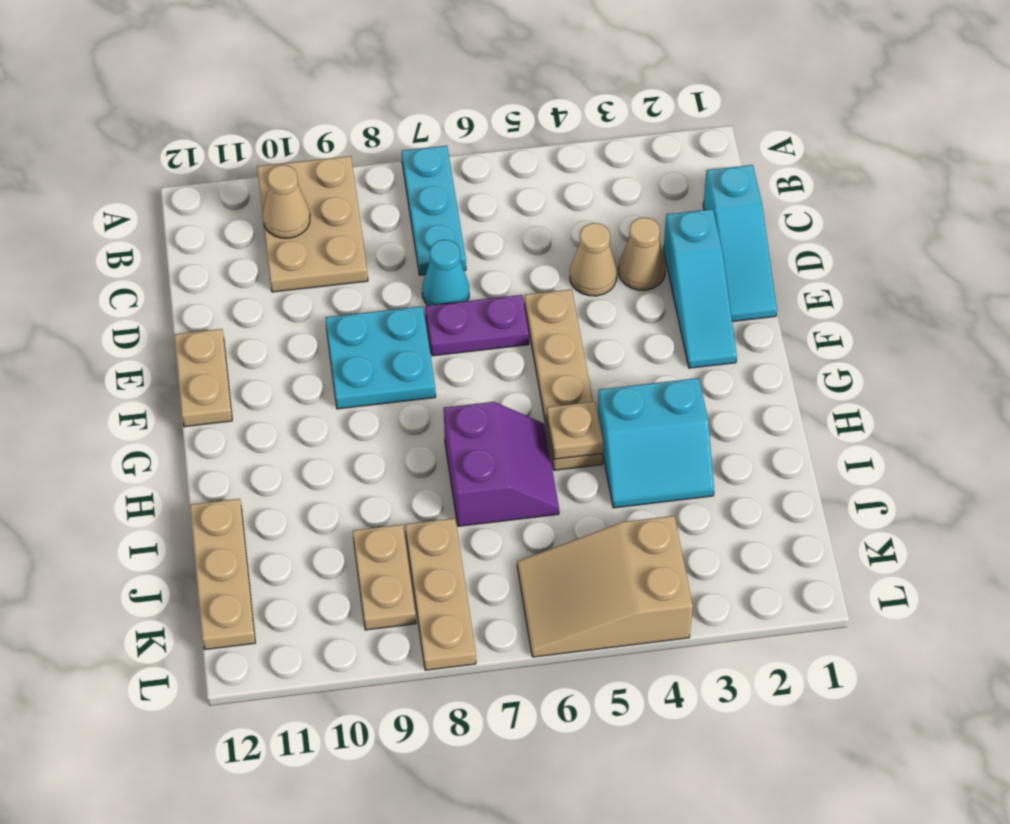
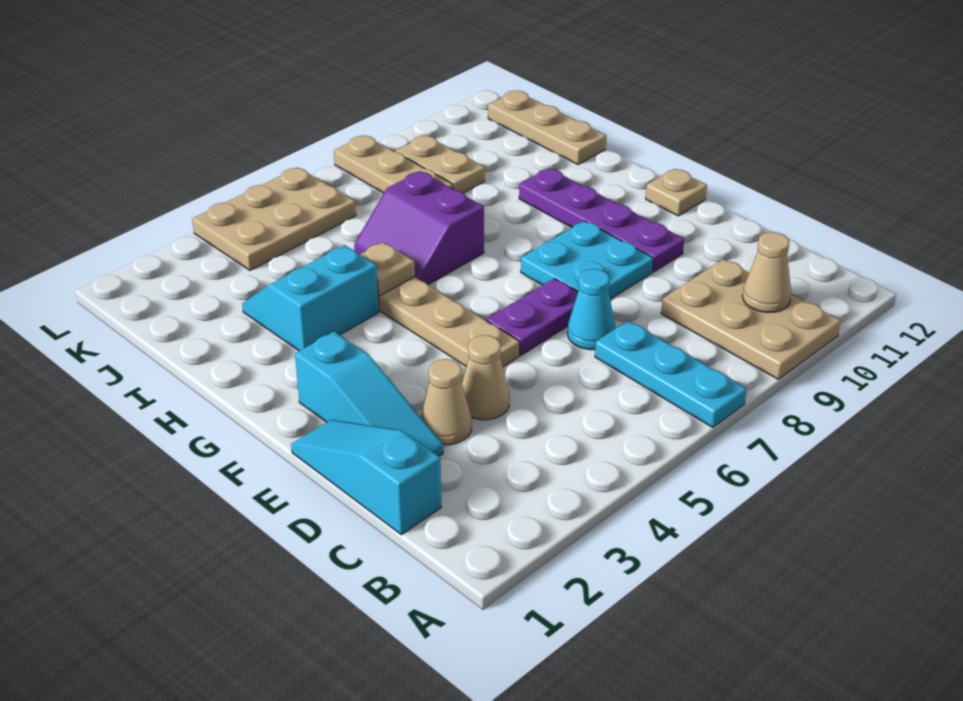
cyan 1x3 slope [664,209,737,368] -> cyan 1x3 slope turned to [295,332,443,456]
none -> purple 1x4 plate [519,168,684,272]
tan 1x2 plate [175,329,232,427] -> tan 1x1 plate [646,169,707,216]
tan 2x3 slope [517,516,693,657] -> tan 2x3 plate [192,167,356,270]

